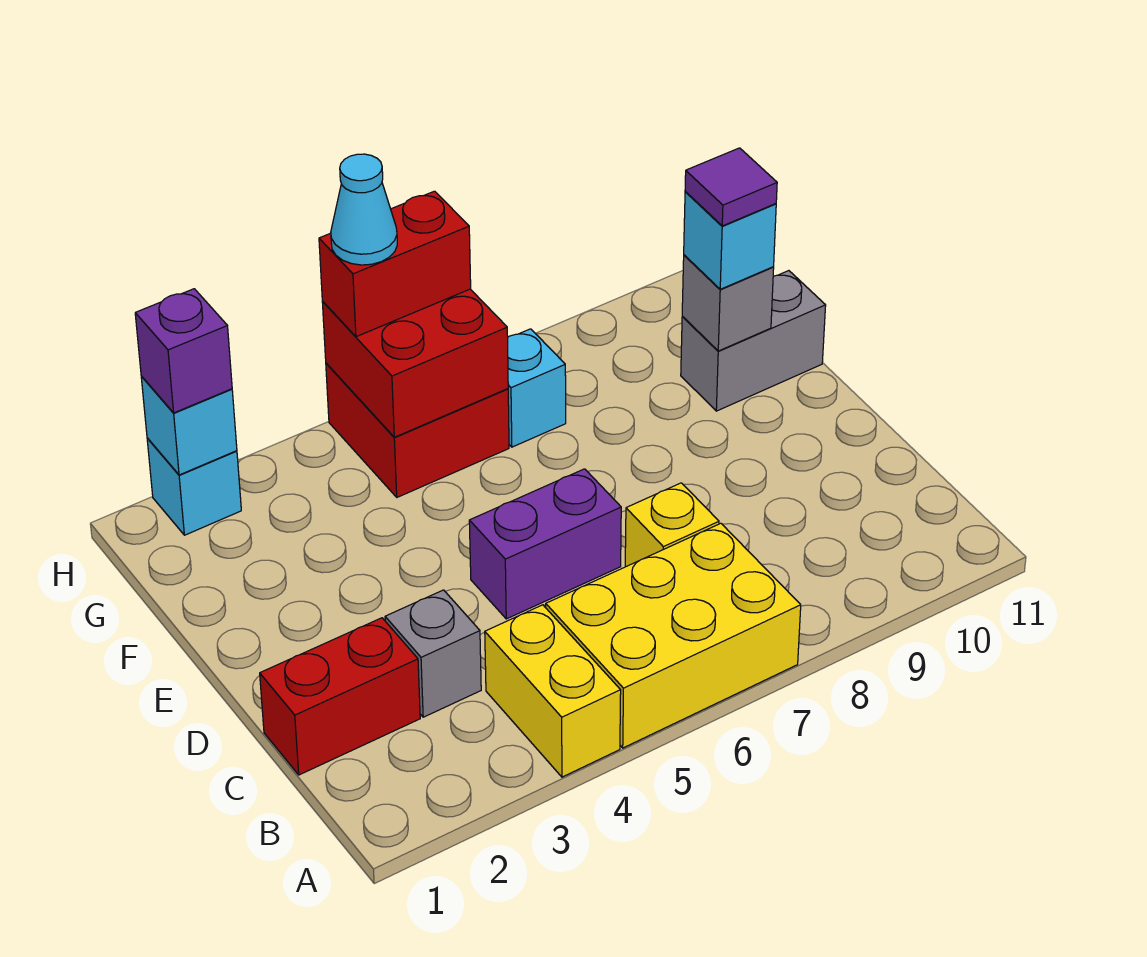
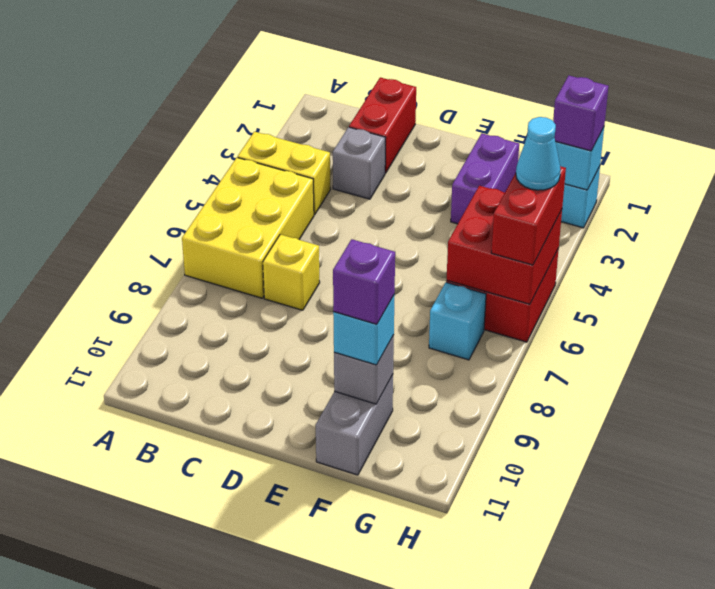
purple 1x2 brick [469,469,621,619] -> purple 1x2 brick moved to [451,133,519,224]
purple 1x1 tile [685,148,777,226] -> purple 1x1 brick [333,239,395,324]

